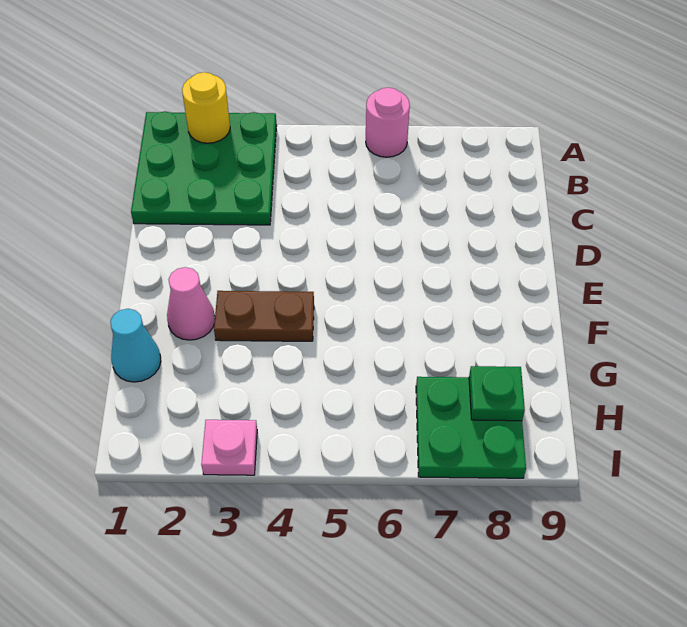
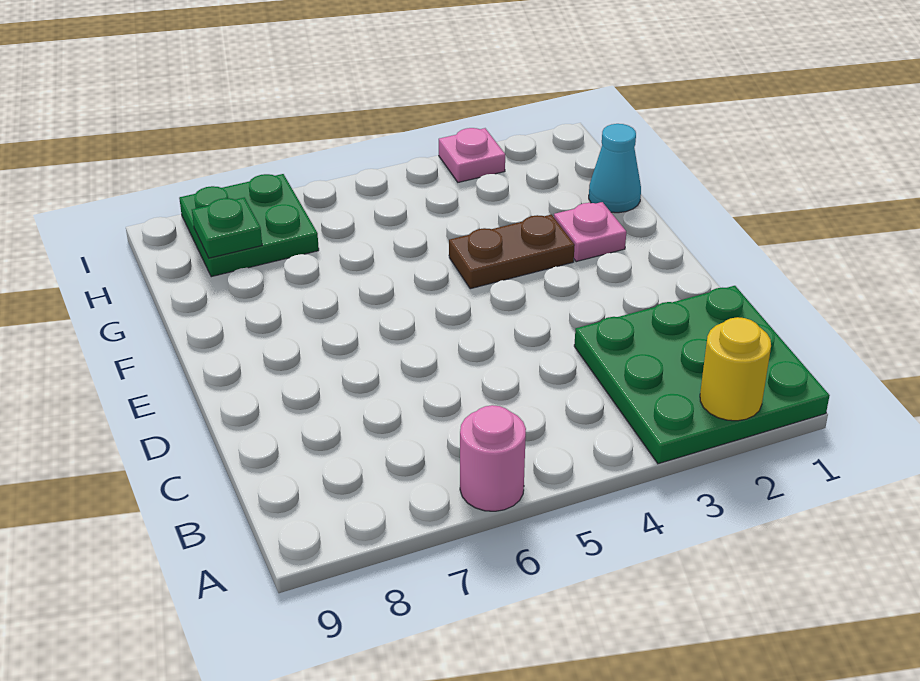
pink 1x1 cone [167,267,215,340] -> pink 1x1 plate [554,202,626,262]

